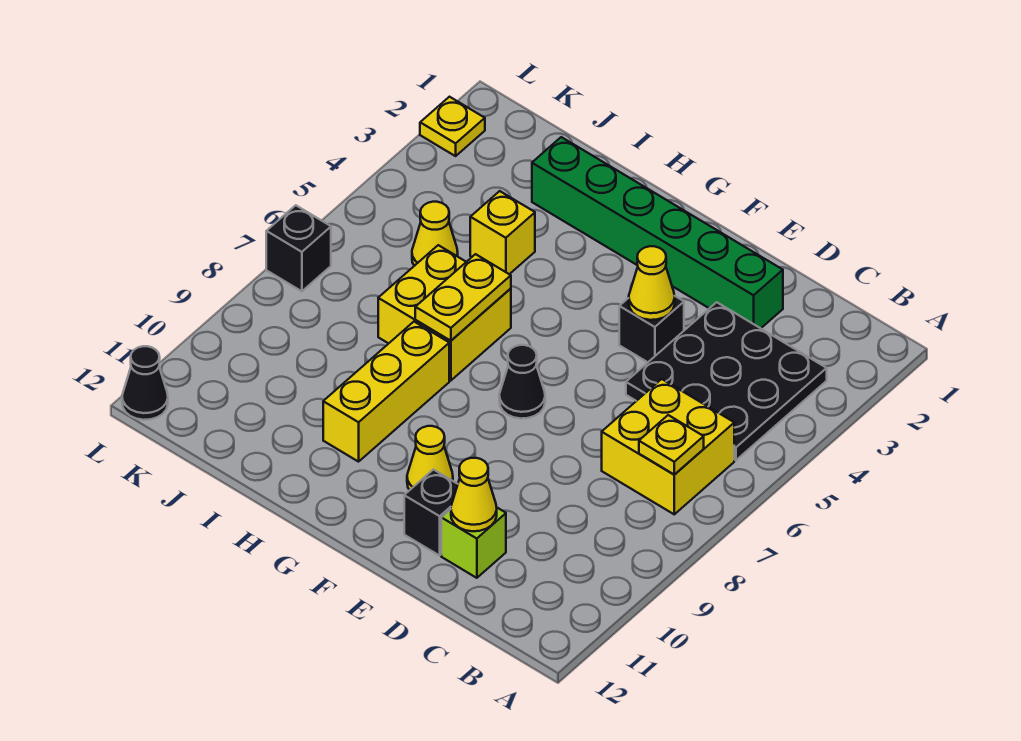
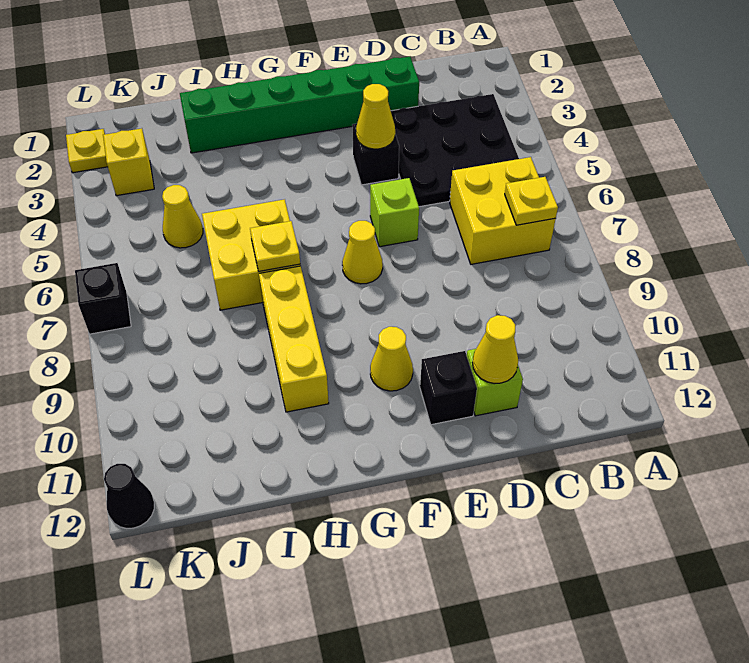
none -> lime 1x1 brick [370,178,419,247]
black 1x1 cone [499,345,545,419] -> yellow 1x1 cone [342,221,383,284]
yellow 1x2 plate [415,254,511,341] -> yellow 1x1 plate [250,221,300,271]
yellow 1x1 brick [470,191,535,274] -> yellow 1x1 brick moved to [103,128,154,196]

